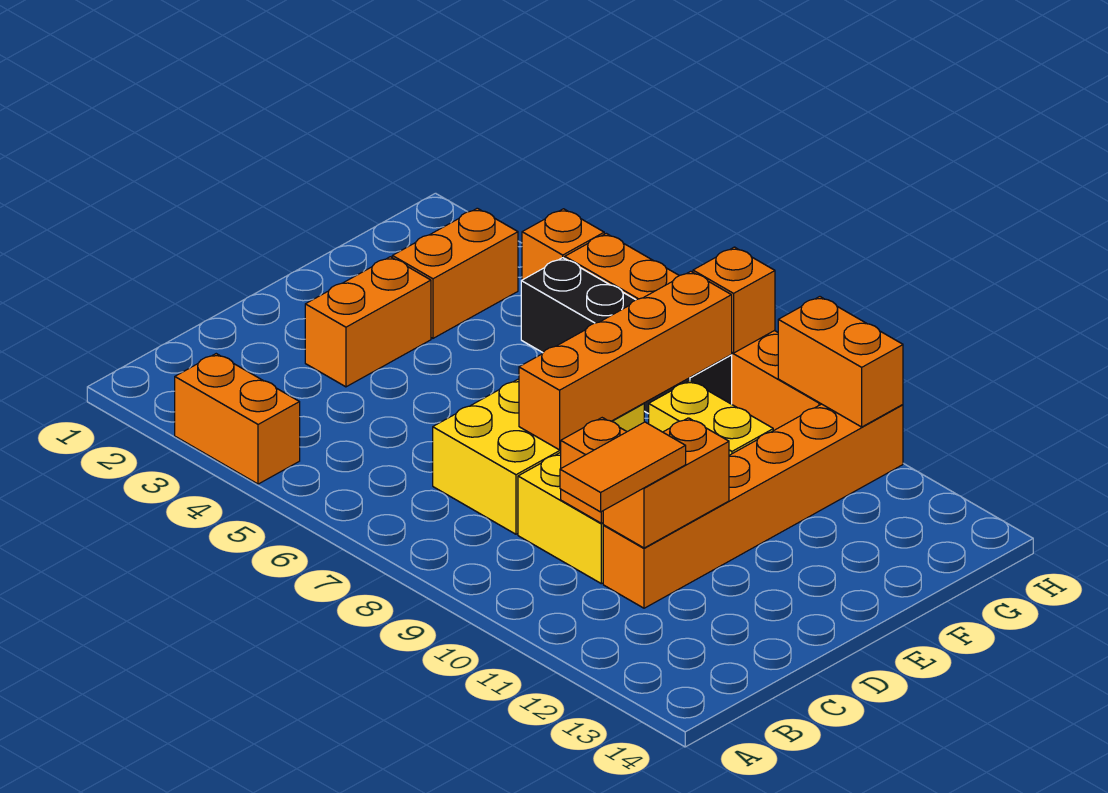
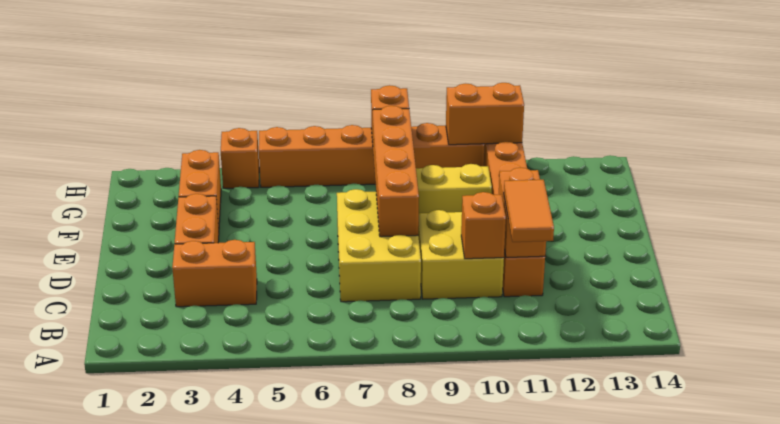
orange 1x2 brick [175,354,300,484] -> orange 1x2 brick moved to [172,240,257,307]
black 1x4 brick [521,258,732,414] -> none

